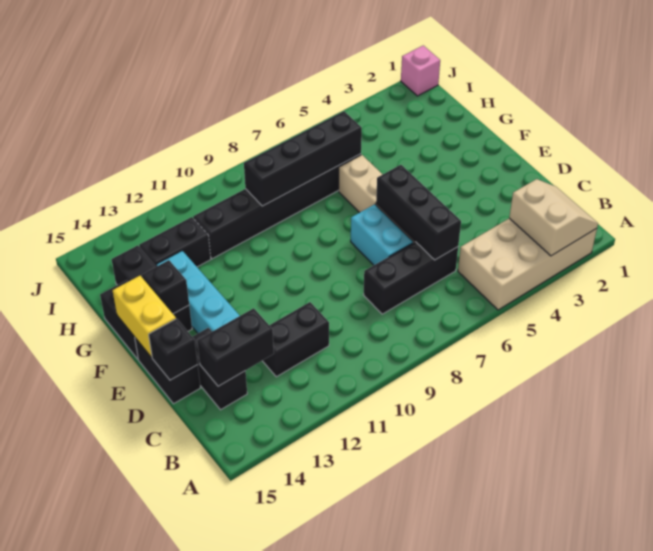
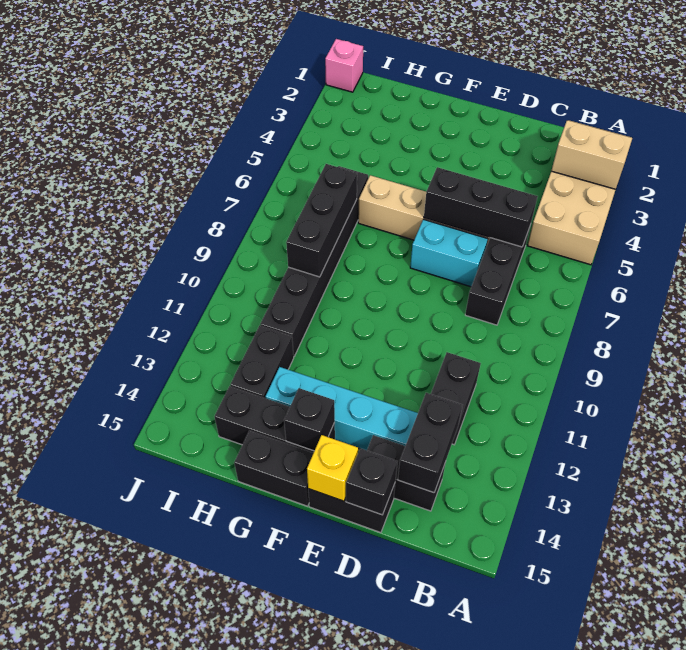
yellow 1x2 brick [112,276,176,358] -> yellow 1x1 brick [307,435,358,501]
black 1x4 brick [244,111,362,206] -> black 1x3 brick [286,164,357,277]

